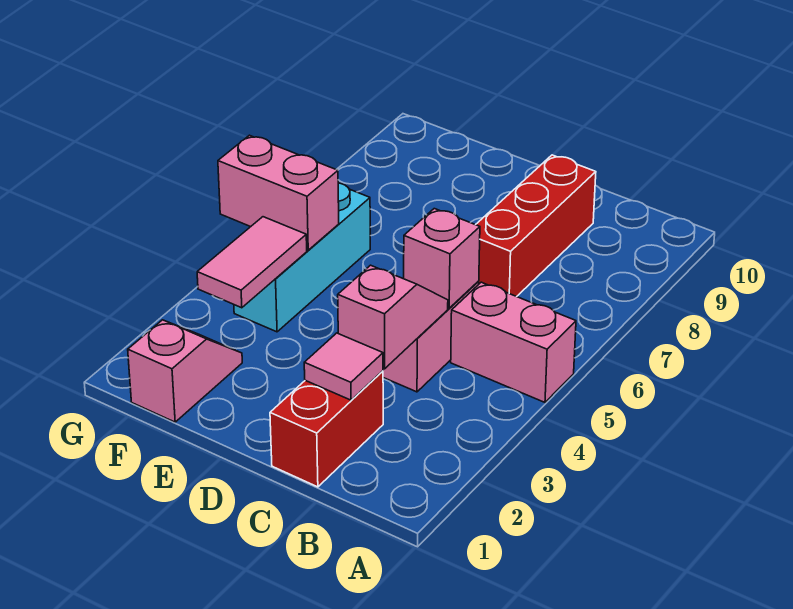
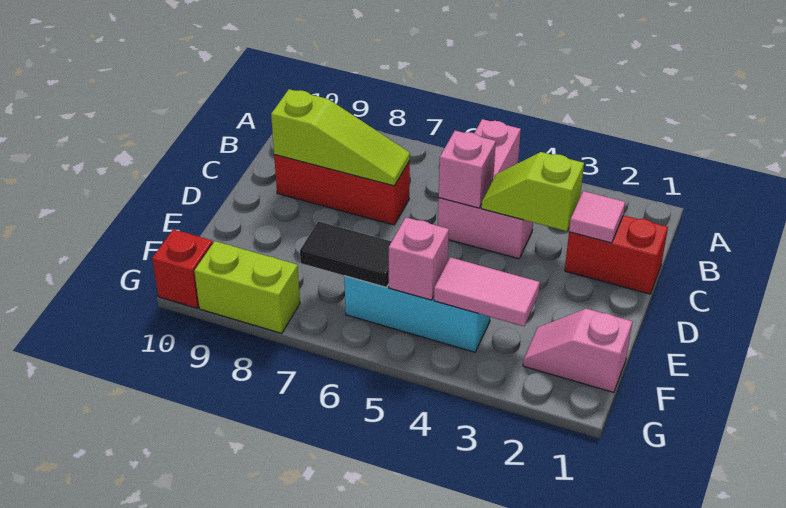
pink 1x2 slope [338,265,448,369] -> lime 1x2 slope [481,152,584,231]
none -> lime 1x3 slope [271,89,410,186]
pink 1x2 brick [218,135,339,250] -> pink 1x1 brick [389,217,449,300]
none -> black 1x2 tile [300,221,392,287]
none -> lime 1x2 brick [194,241,300,334]
none -> red 1x1 brick [152,229,213,308]

